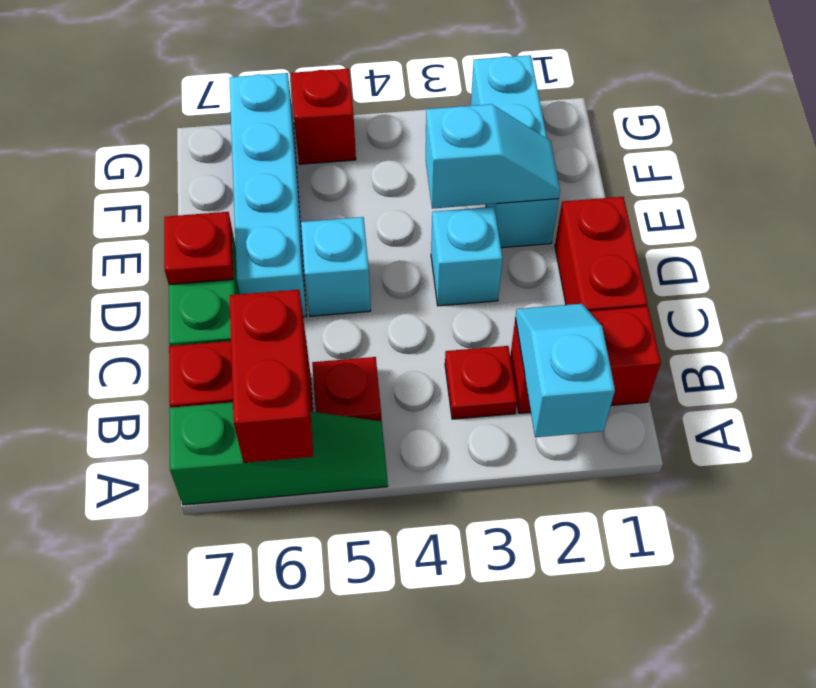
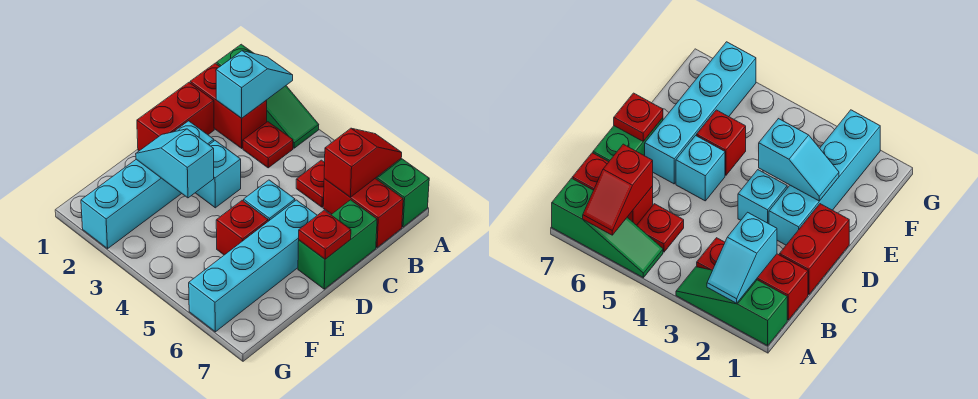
none -> green 1x3 slope [216,44,319,148]
cyan 1x2 slope [516,304,615,437] -> cyan 1x2 slope turned to [216,51,293,118]
red 1x2 brick [229,290,313,463] -> red 1x2 slope [324,128,402,197]
cyan 1x3 brick [471,55,559,248] -> cyan 1x4 brick [81,121,214,249]
red 1x1 brick [291,69,356,164] -> red 1x1 brick moved to [216,200,268,255]

